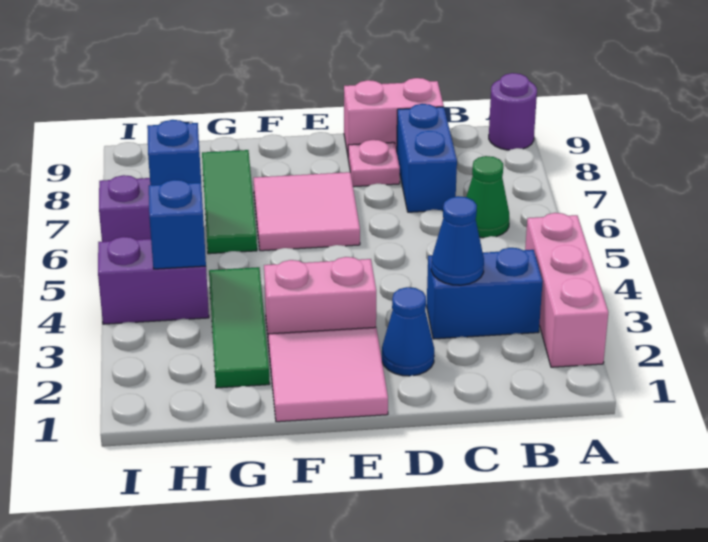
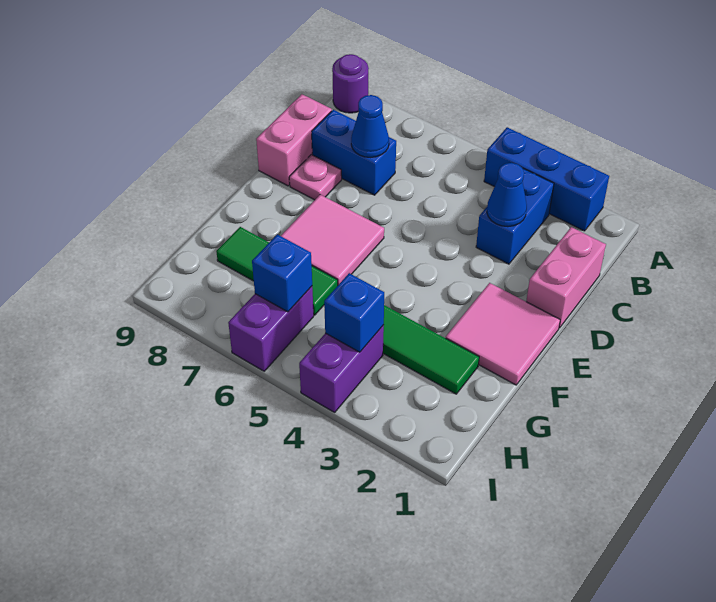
pink 1x3 brick [525,213,608,367] -> blue 1x3 brick [484,127,609,231]
green 1x1 cone [466,156,509,238] -> none
blue 1x1 cone [382,287,434,376] -> blue 1x1 cone moved to [351,95,389,157]
pink 1x2 brick [264,257,376,345] -> pink 1x2 brick moved to [526,227,606,328]

